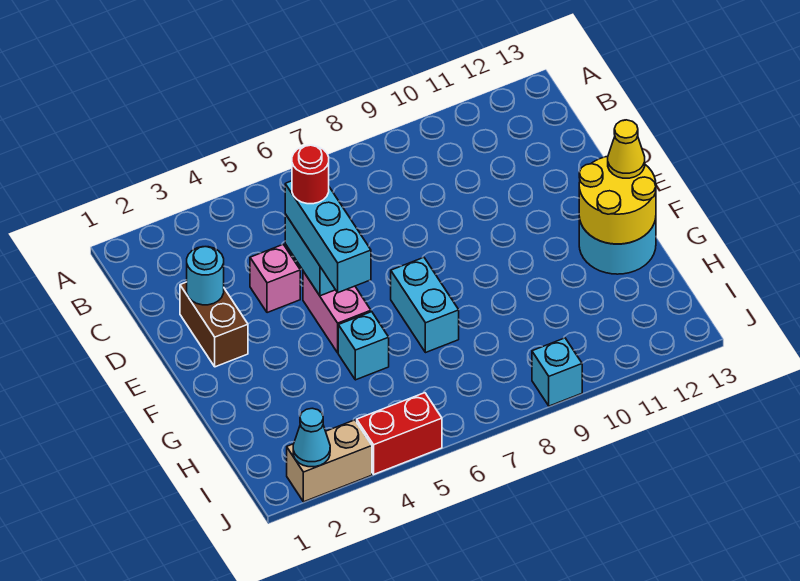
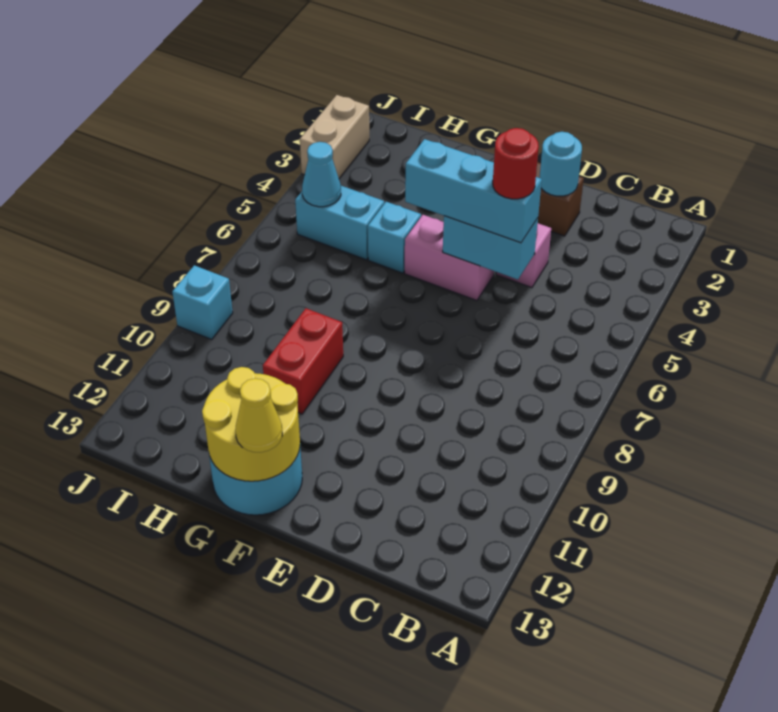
cyan 1x2 brick [391,257,459,353] -> cyan 1x2 brick moved to [295,186,384,260]
cyan 1x1 cone [293,408,330,467] -> cyan 1x1 cone moved to [302,142,341,207]
red 1x2 brick [357,393,442,474] -> red 1x2 brick moved to [263,308,343,414]

